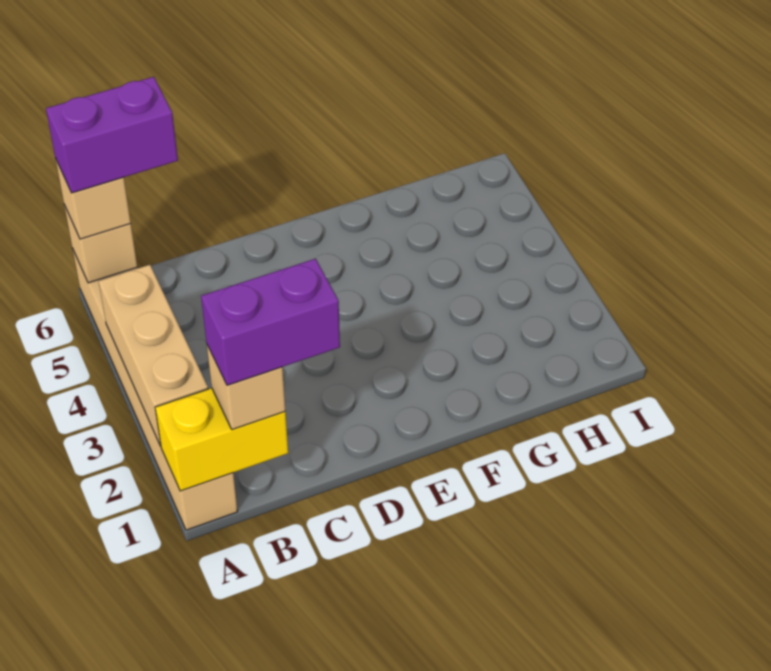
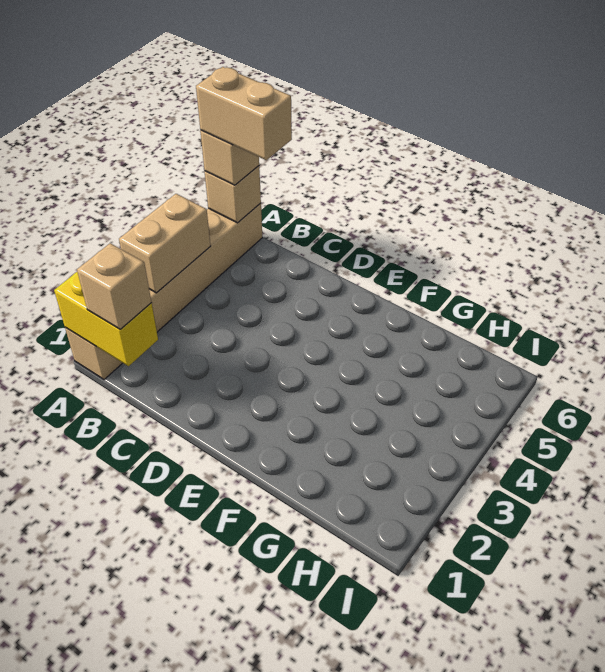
tan 1x3 brick [99,265,208,446] -> tan 1x2 brick [119,194,210,293]
purple 1x2 brick [46,77,178,193] -> tan 1x2 brick [196,67,292,160]
purple 1x2 brick [201,259,340,385] -> none

